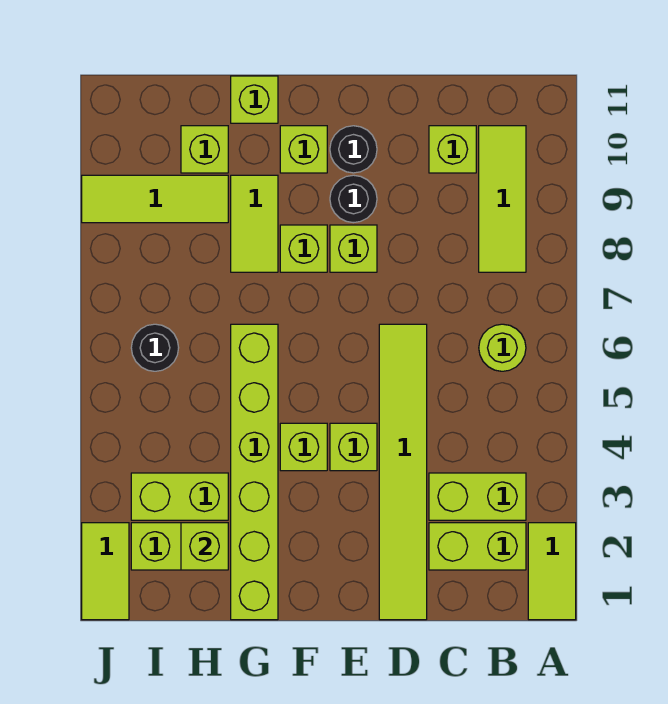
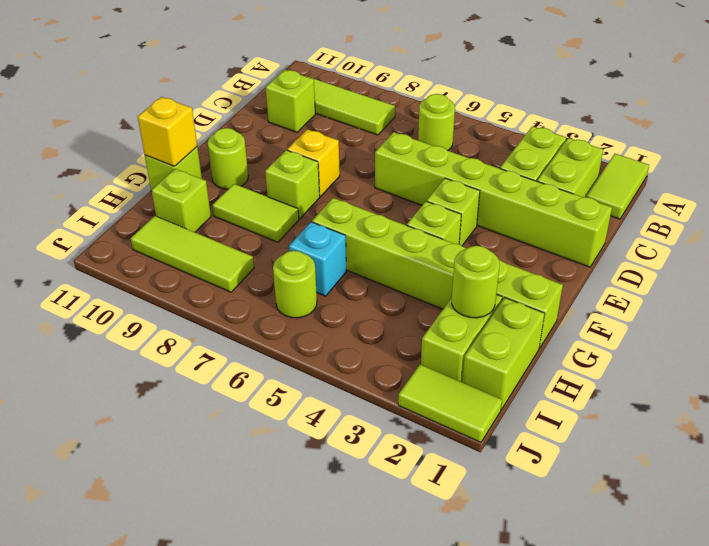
lime 1x2 tile [528,523,576,620] -> lime 1x2 tile turned to [586,154,649,219]
lime 1x6 tile [379,324,427,620] -> lime 1x6 brick [375,132,612,267]
lime 1x1 brick [330,225,377,272] -> yellow 1x1 brick [287,129,340,197]
black 1x1 round brick [330,175,377,223] -> none
black 1x1 round brick [330,126,377,173] -> none
lime 1x1 brick [280,126,327,173] -> lime 1x1 round brick [208,128,248,189]
none -> yellow 1x1 brick [138,97,197,166]
lime 1x1 brick [181,523,228,570] -> lime 1x1 round brick [452,246,500,318]
lime 1x2 brick [131,473,228,520] -> lime 1x2 brick moved to [462,298,545,409]
none -> cyan 1x1 brick [289,222,346,296]
lime 1x3 tile [82,175,228,223] -> lime 1x3 tile turned to [131,216,254,292]
black 1x1 round brick [131,324,179,371] -> lime 1x1 round brick [273,251,317,318]

